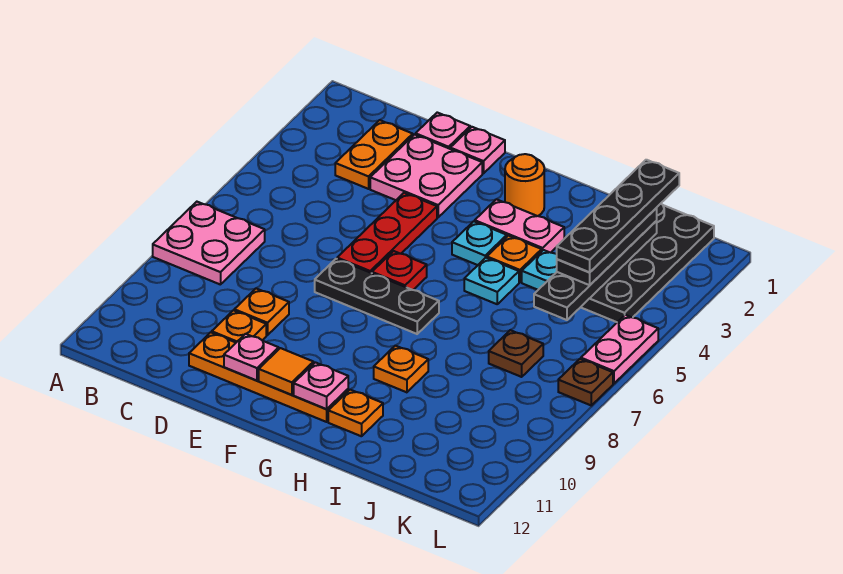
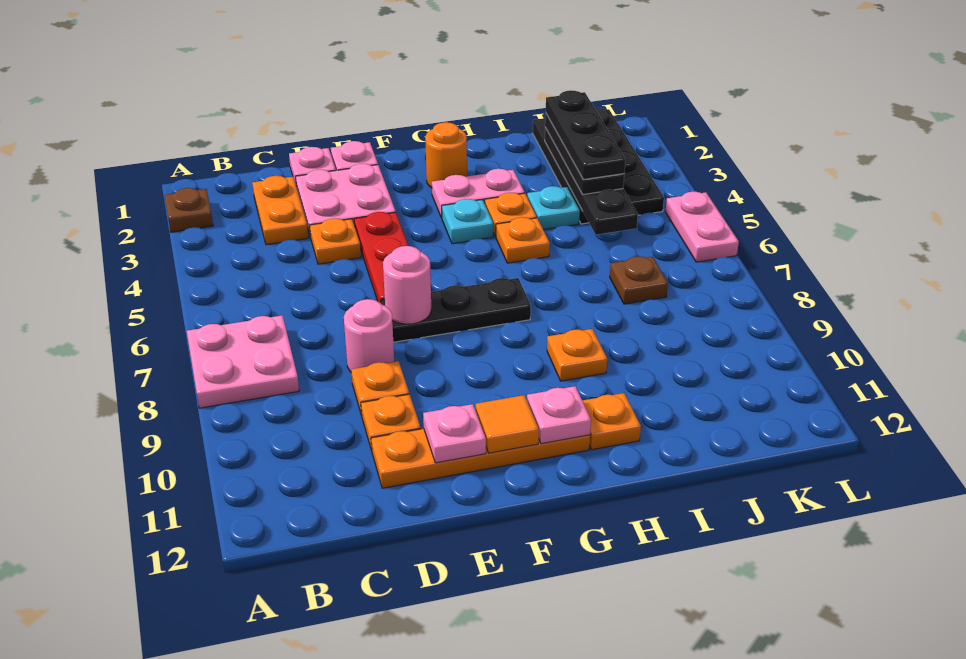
none -> orange 1x1 plate [310,218,361,264]
none -> pink 1x1 round brick [344,299,394,372]
none -> pink 1x1 round brick [383,246,431,324]
red 1x1 plate [372,251,427,290] -> none
cyan 1x1 plate [464,258,519,304] -> orange 1x1 plate [496,217,550,263]
black 1x4 plate [557,160,679,272] -> black 1x3 plate [546,90,625,180]
brown 1x1 plate [558,359,613,405] -> brown 1x1 plate moved to [165,188,213,232]

